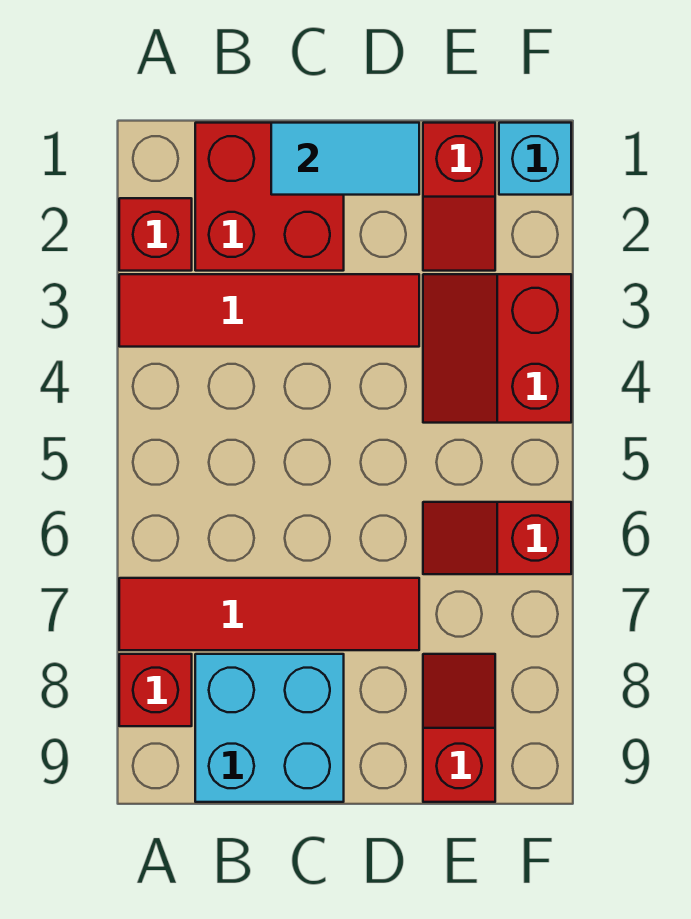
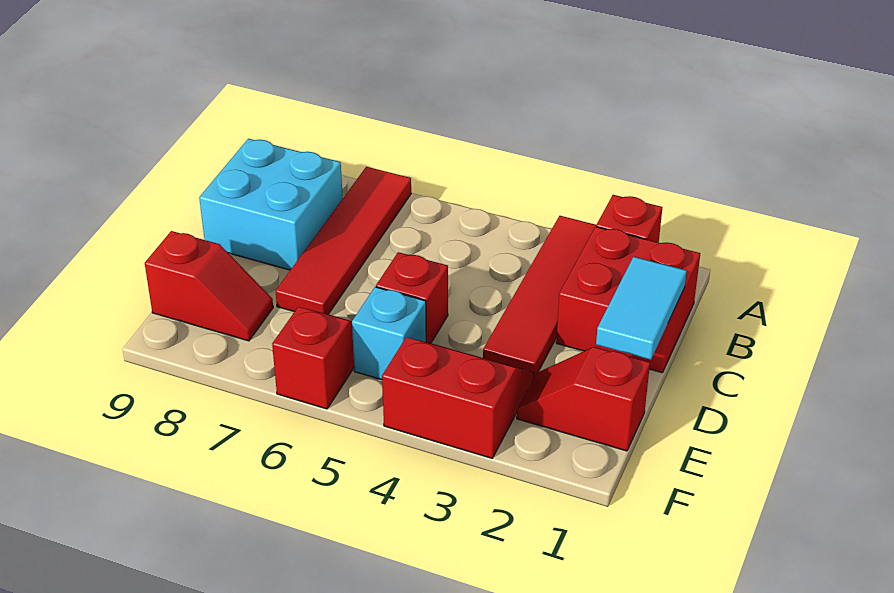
red 1x1 brick [119,654,192,726] -> red 1x1 brick moved to [376,252,448,343]
cyan 1x1 brick [499,123,571,195] -> cyan 1x1 brick moved to [352,287,426,380]

